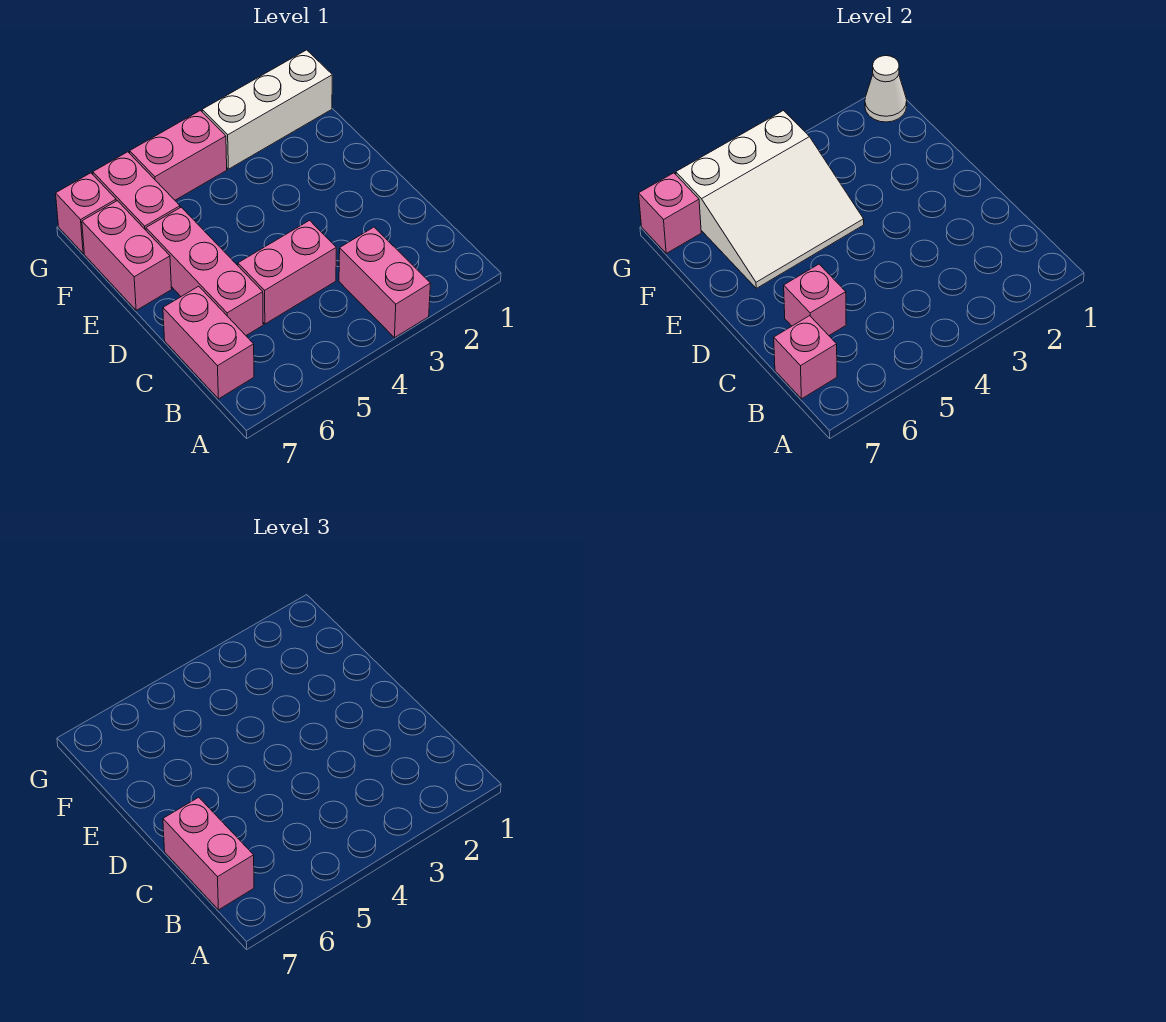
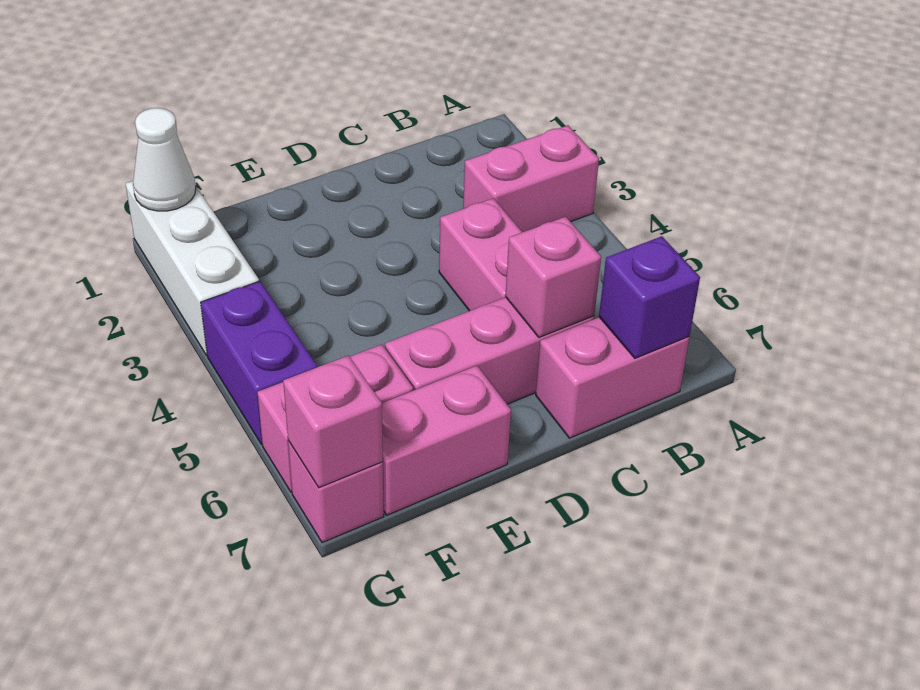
pink 1x1 brick [774,316,837,399] -> purple 1x1 brick [599,236,700,358]
pink 1x2 brick [163,797,254,910] -> none
white 3x3 slope [676,111,864,288] -> none
pink 1x2 brick [130,111,227,200] -> purple 1x2 brick [201,281,318,444]

